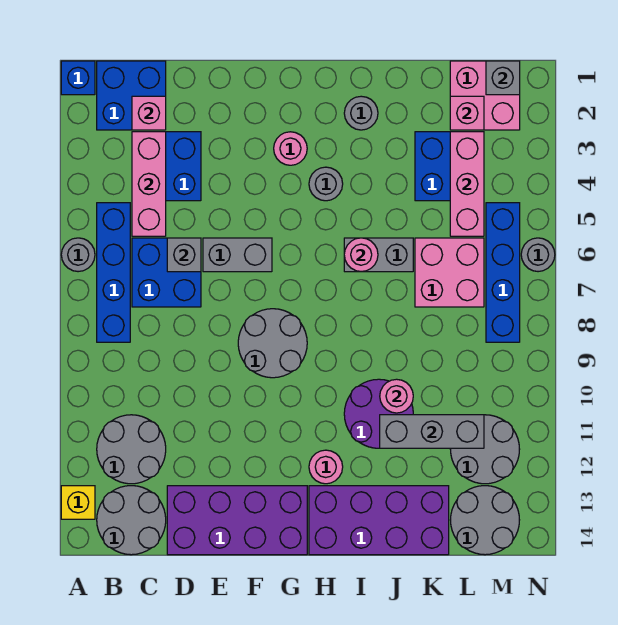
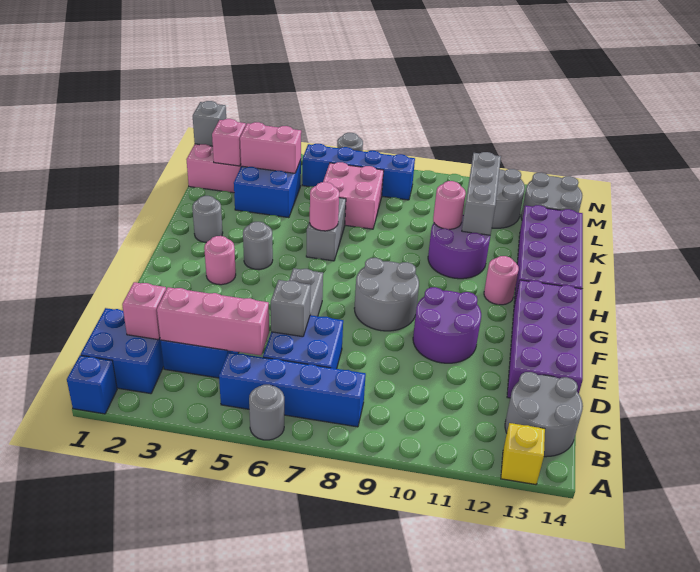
grey 2x2 round brick [97,415,166,484] -> none
none -> purple 2x2 round brick [413,287,481,363]
pink 1x3 brick [450,132,484,236] -> pink 1x2 brick [240,122,301,173]

